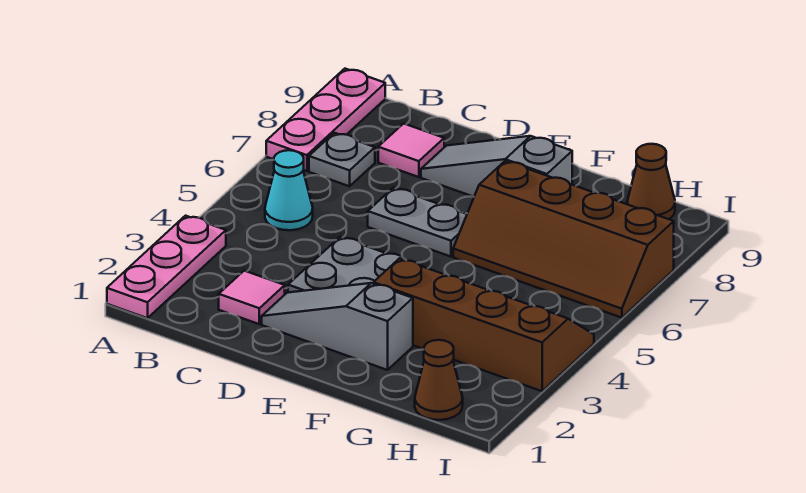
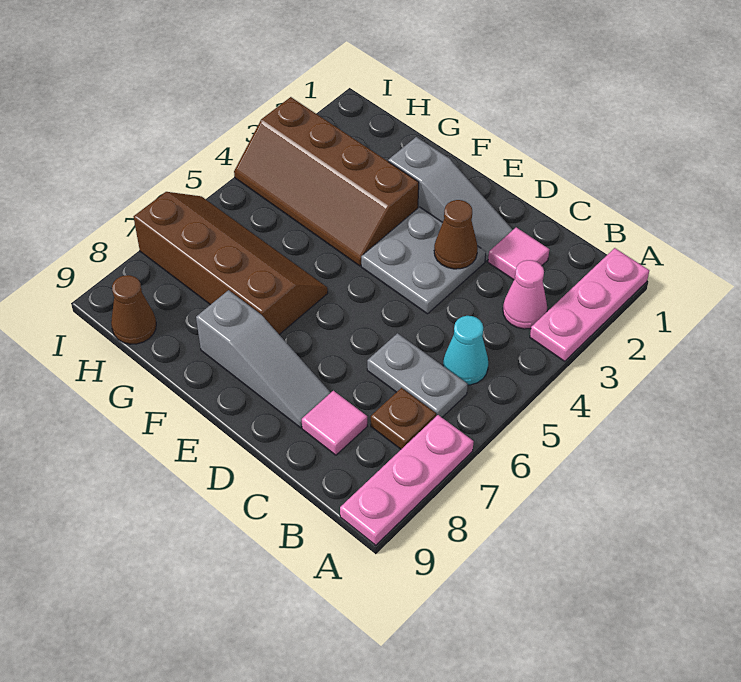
none -> pink 1x1 cone [503,260,547,329]
grey 1x1 plate [309,133,375,186] -> brown 1x1 plate [371,388,436,449]
grey 1x2 plate [368,188,467,257] -> grey 1x2 plate moved to [367,333,468,417]
brown 1x1 cone [415,340,463,420] -> brown 1x1 cone moved to [434,200,478,269]

